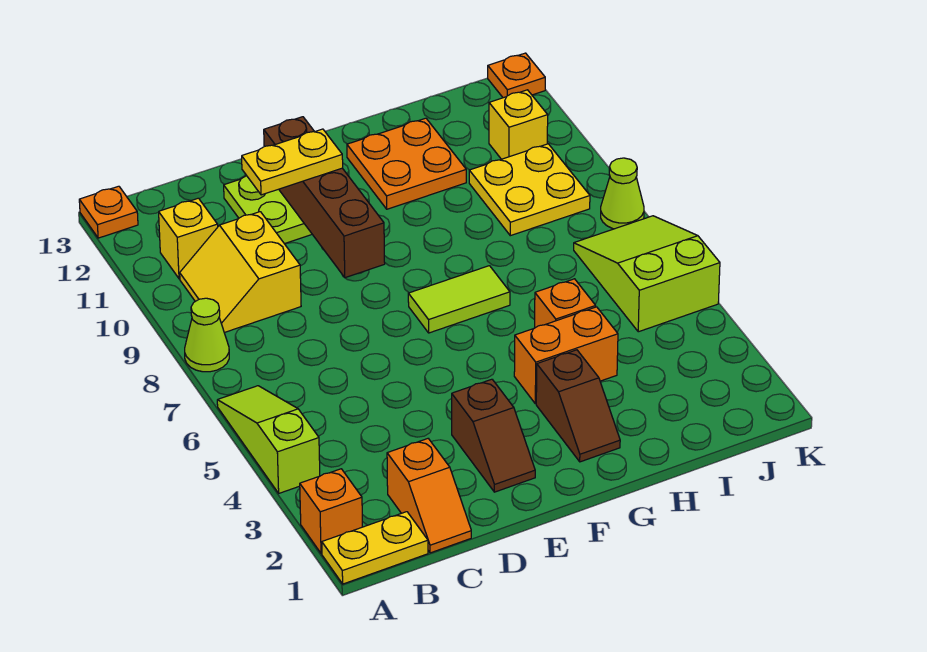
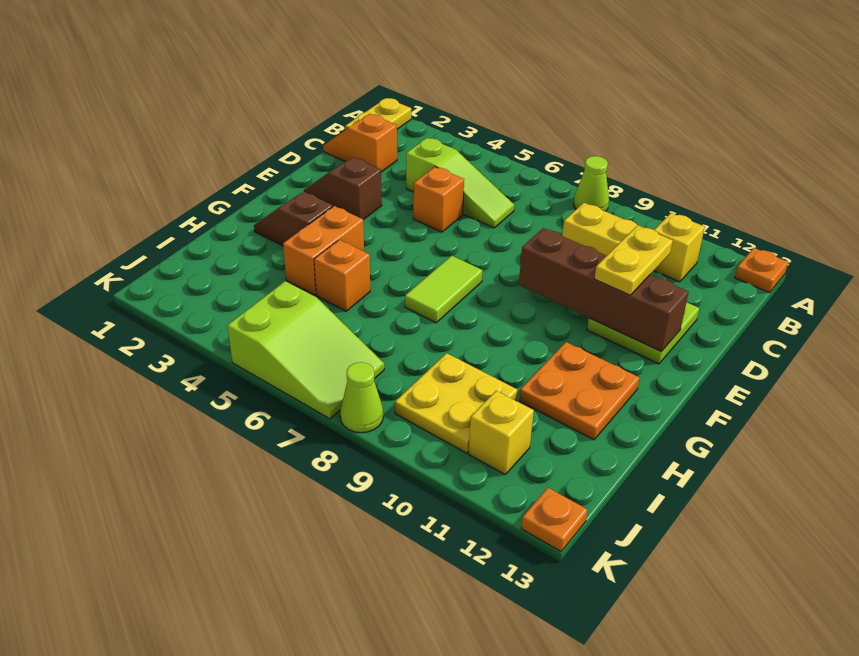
orange 1x1 brick [300,469,362,554] -> orange 1x1 brick moved to [413,167,464,232]
lime 1x3 slope [217,386,320,493] -> lime 1x3 slope moved to [406,138,514,228]

